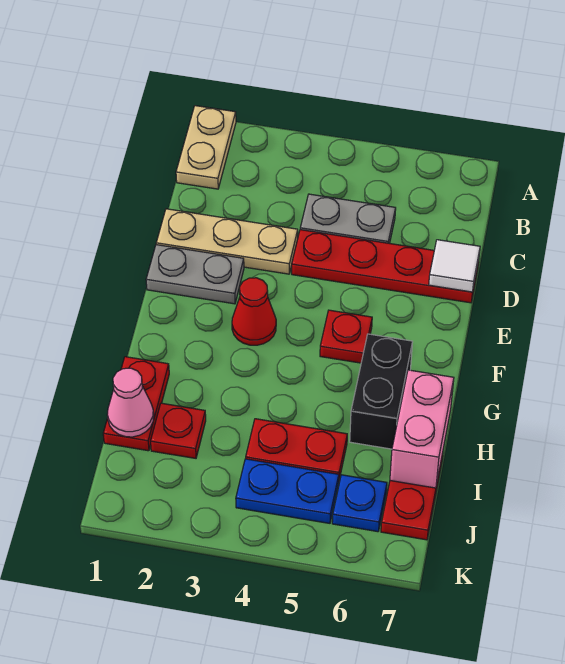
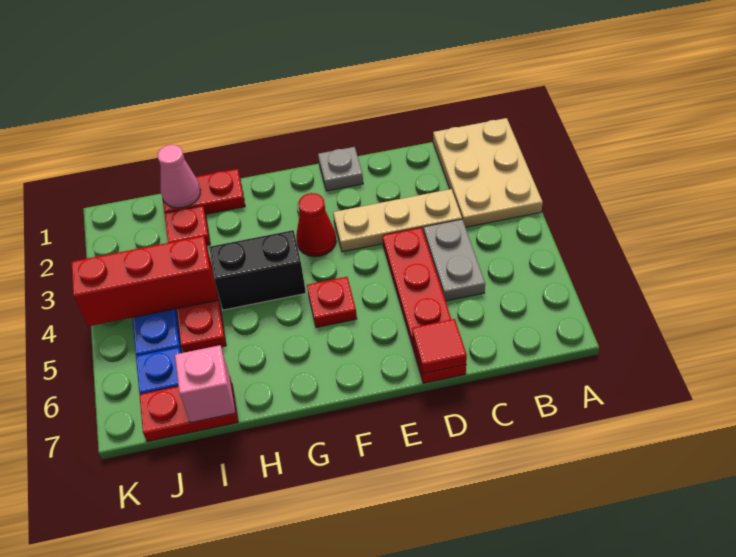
tan 1x2 plate [176,106,236,189] -> tan 2x3 plate [433,118,543,227]
tan 1x3 plate [156,209,298,274] -> tan 1x3 plate turned to [333,189,462,252]
white 1x1 tile [429,240,480,292] -> red 1x1 tile [412,319,467,374]
grey 1x2 plate [146,245,244,304] -> grey 1x1 plate [318,147,363,191]
black 1x2 brick [350,334,413,449] -> black 1x2 brick moved to [209,230,306,310]
pink 1x2 brick [390,370,454,488] -> pink 1x1 brick [175,345,235,422]
none -> red 1x3 brick [72,236,218,326]

